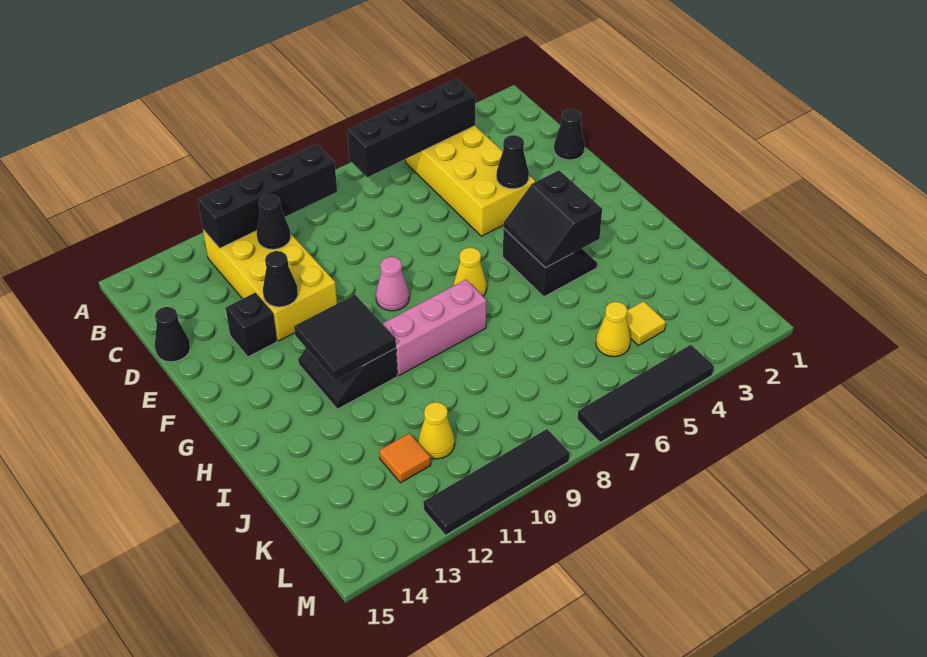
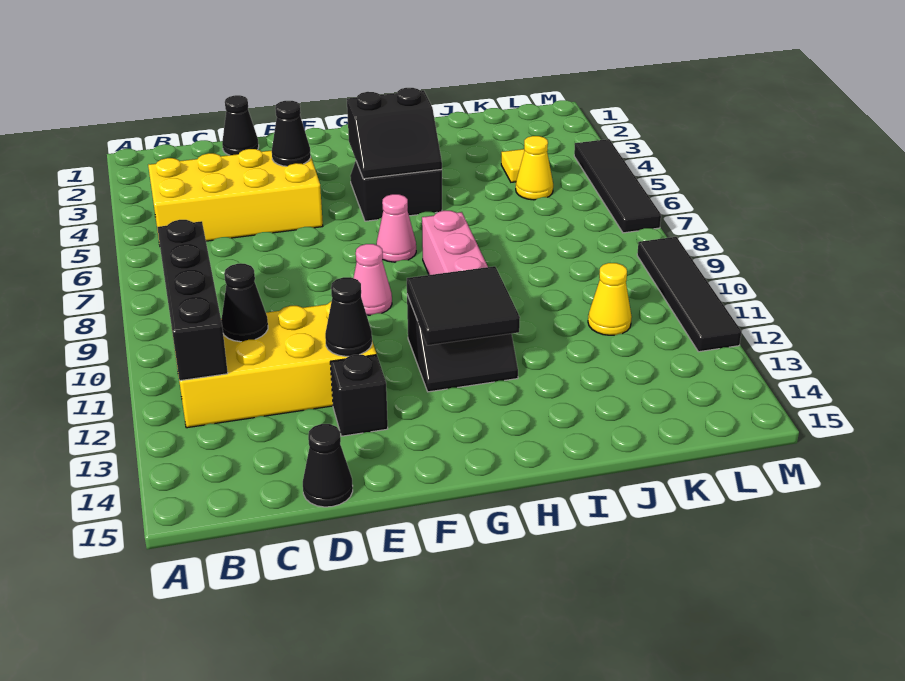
black 1x4 brick [347,79,475,177] -> none
yellow 1x1 cone [453,248,487,296] -> pink 1x1 cone [376,194,416,262]
orange 1x1 tile [379,433,431,483] -> none

